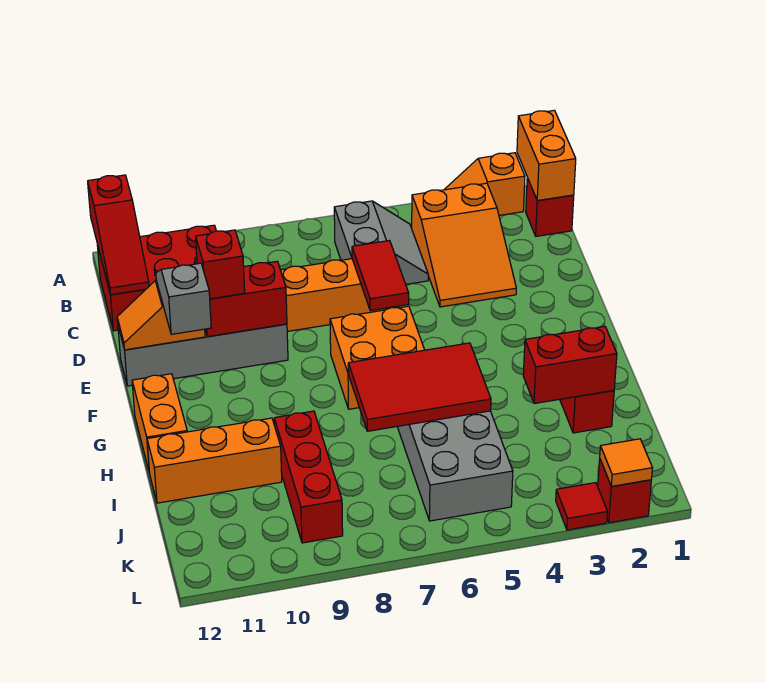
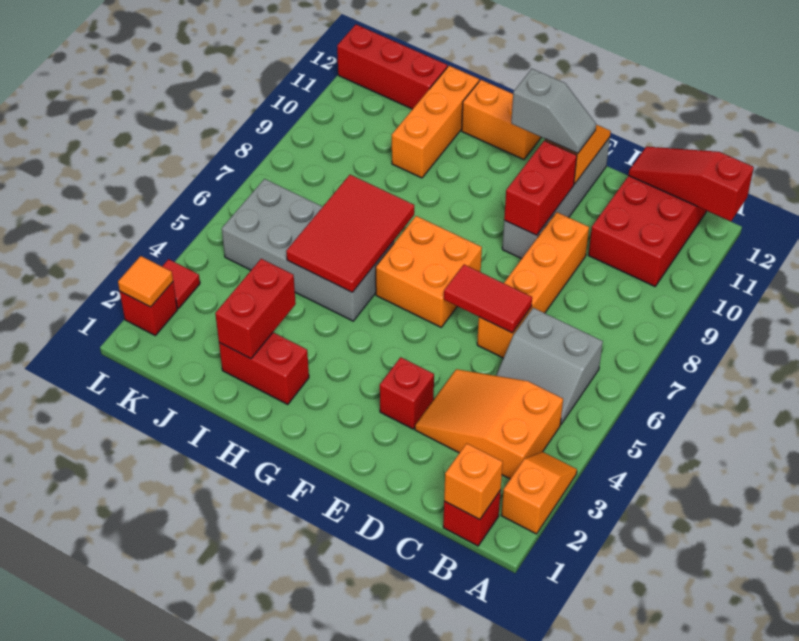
orange 1x2 brick [517,110,576,201] -> orange 1x1 brick [444,443,503,520]
red 1x1 brick [196,230,245,299] -> red 1x1 brick moved to [380,357,434,429]
red 1x3 brick [274,411,343,543] -> red 1x3 brick moved to [337,25,447,109]

